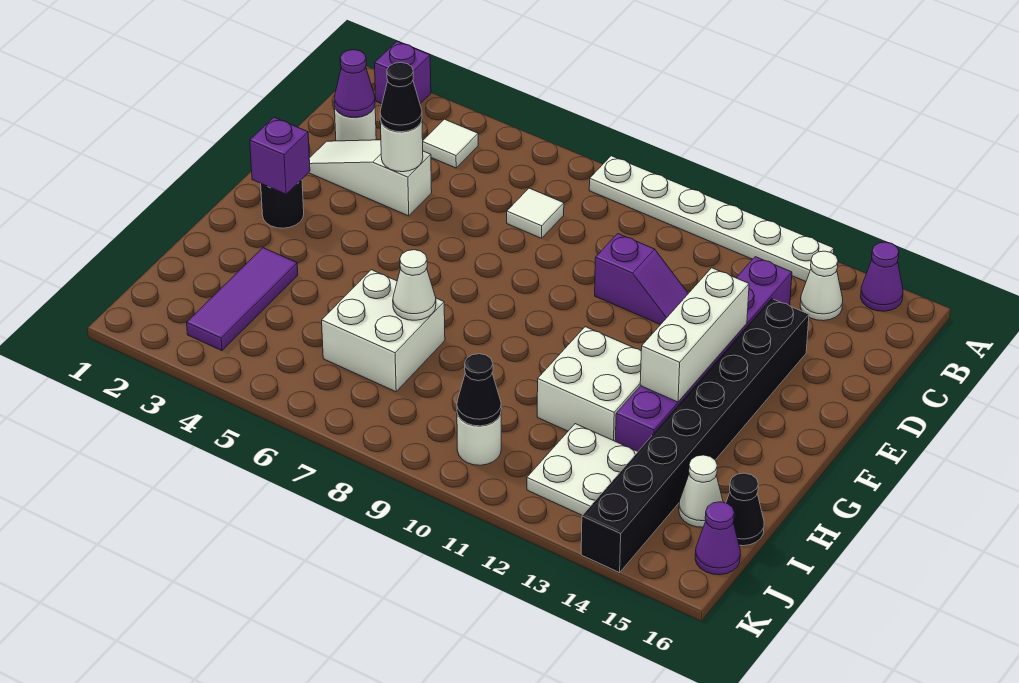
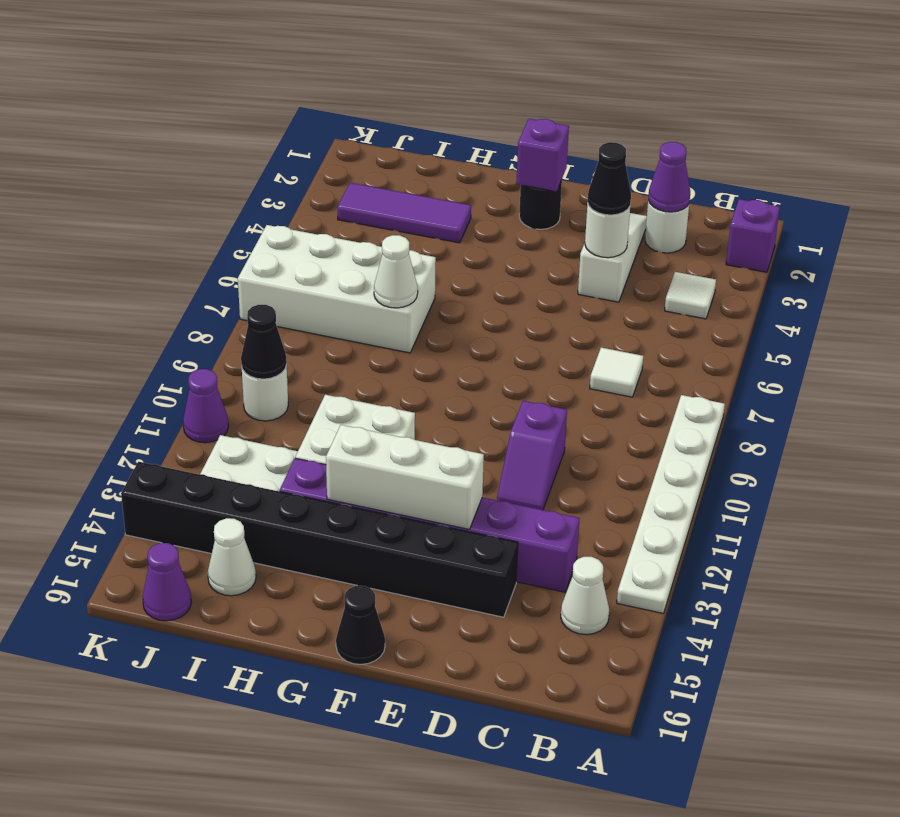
purple 1x1 cone [861,242,903,311] -> purple 1x1 cone moved to [183,369,229,443]
white 2x2 brick [322,270,445,392] -> white 2x4 brick [238,225,436,353]
black 1x1 cone [726,473,764,546] -> black 1x1 cone moved to [336,586,385,664]

